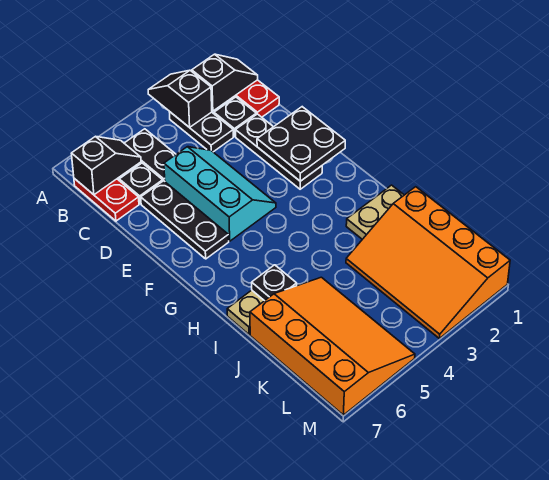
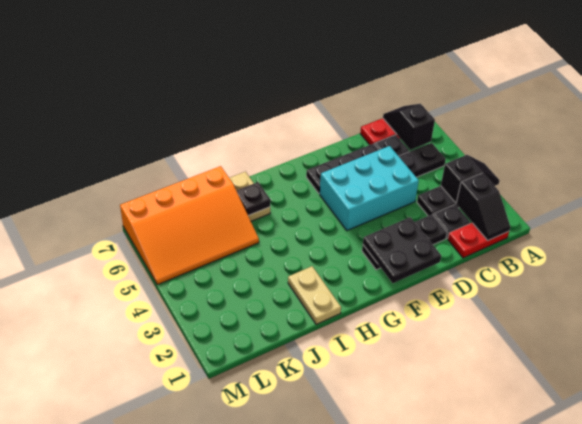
black 1x2 slope [71,136,141,195] -> black 1x2 slope turned to [383,104,435,150]
cyan 2x3 slope [164,147,276,241] -> cyan 2x3 brick [320,146,419,230]
orange 3x4 slope [346,187,510,338] -> none

